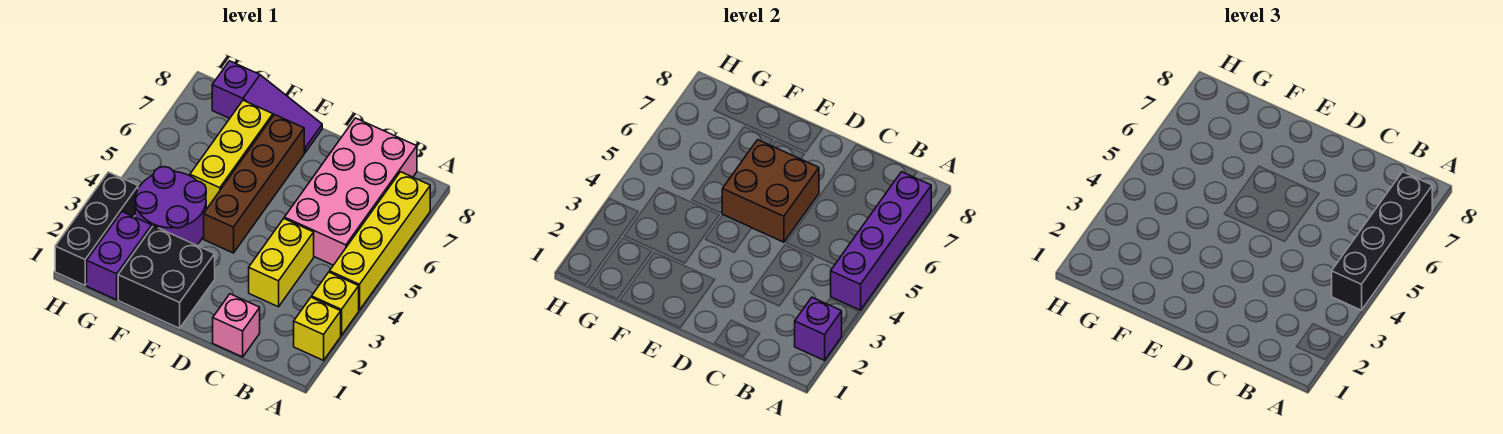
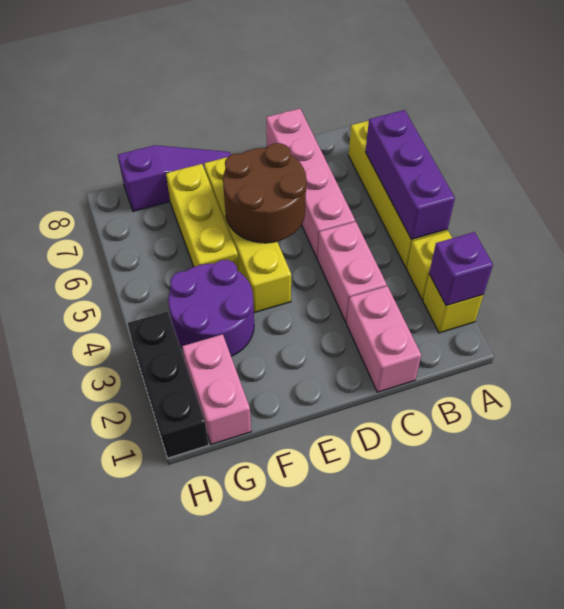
purple 1x4 brick [831,172,931,310] -> purple 1x3 brick [365,110,455,240]
black 1x4 brick [1332,172,1432,310] -> none
pink 2x4 brick [284,118,417,265] -> pink 1x4 brick [266,109,355,259]
pink 1x1 brick [213,294,260,357] -> pink 1x2 brick [347,286,421,392]
yellow 1x2 brick [249,219,314,307] -> pink 1x2 brick [318,222,387,323]
brown 2x2 brick [722,140,819,242] -> brown 2x2 round brick [223,143,306,243]
black 2x2 brick [118,226,215,328] -> none
brown 1x4 brick [204,115,304,253] -> yellow 1x4 brick [204,157,291,313]
purple 1x2 brick [87,212,152,300] -> pink 1x2 brick [182,334,251,444]

